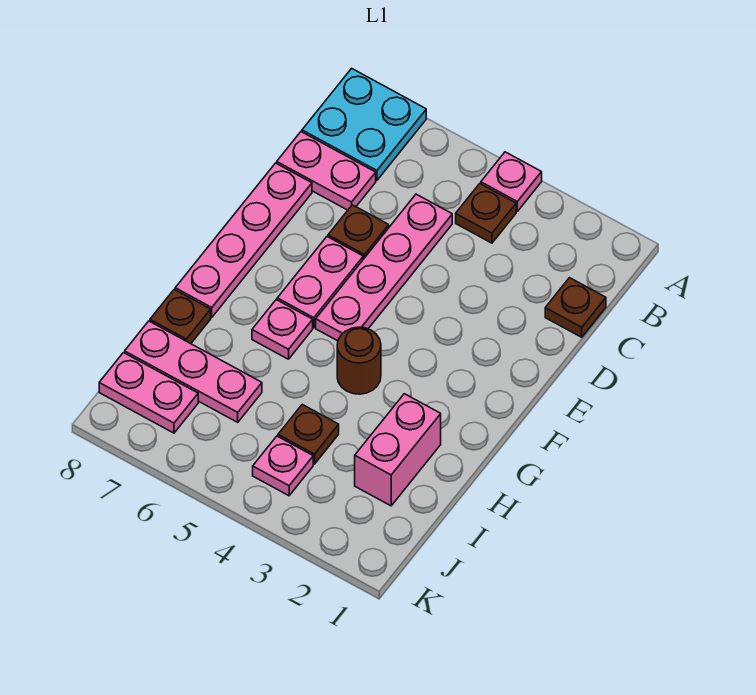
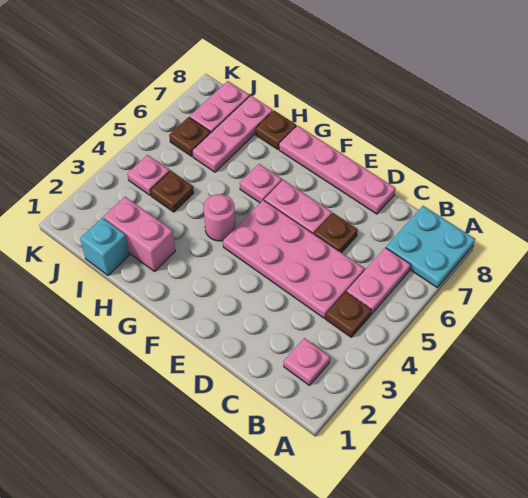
pink 1x1 plate [481,152,542,211] -> pink 1x1 plate moved to [284,338,330,385]
brown 1x1 plate [545,278,606,337] -> brown 1x1 plate moved to [169,117,210,156]
pink 1x4 plate [316,194,452,341] -> pink 2x4 plate [223,200,364,318]
pink 1x2 plate [277,132,376,210] -> pink 1x2 plate moved to [347,248,411,314]
brown 1x1 round brick [337,327,381,394] -> pink 1x1 round brick [203,194,235,241]
none -> cyan 1x1 brick [80,218,129,275]

